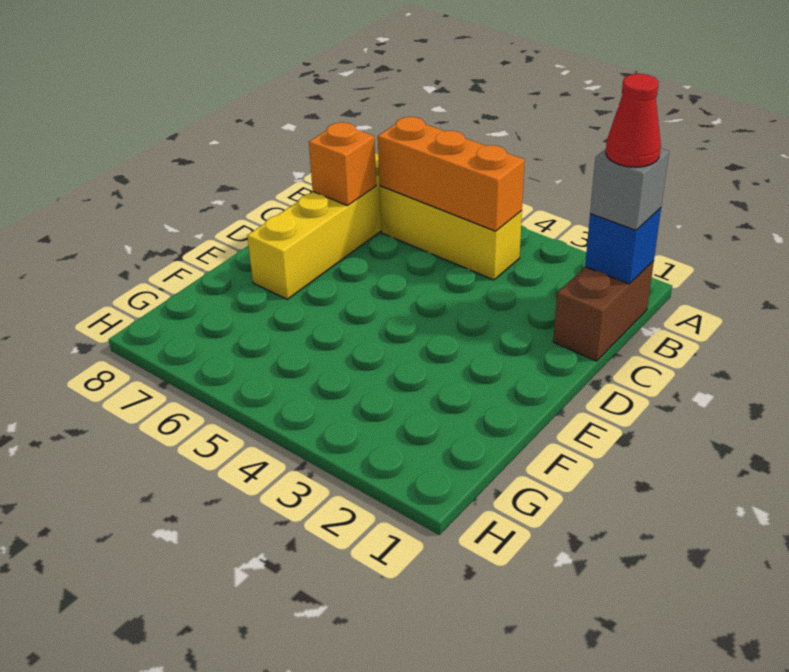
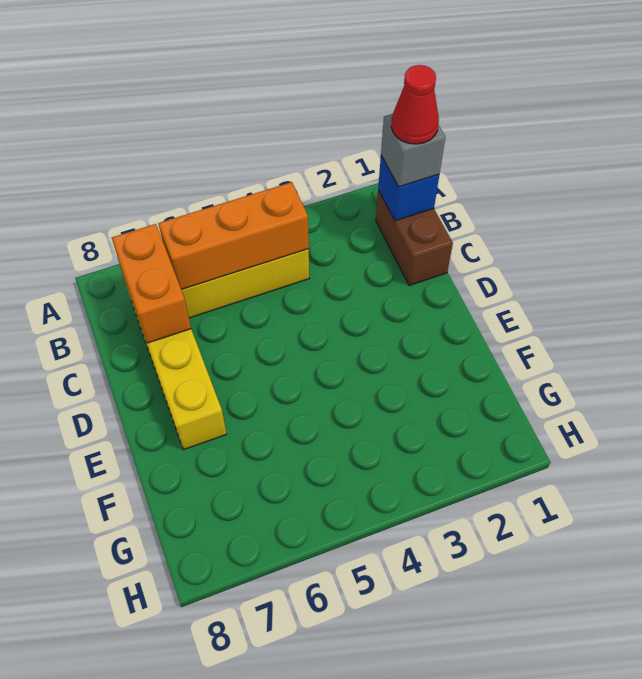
orange 1x1 brick [309,122,376,206] -> orange 1x2 brick [112,224,191,343]

